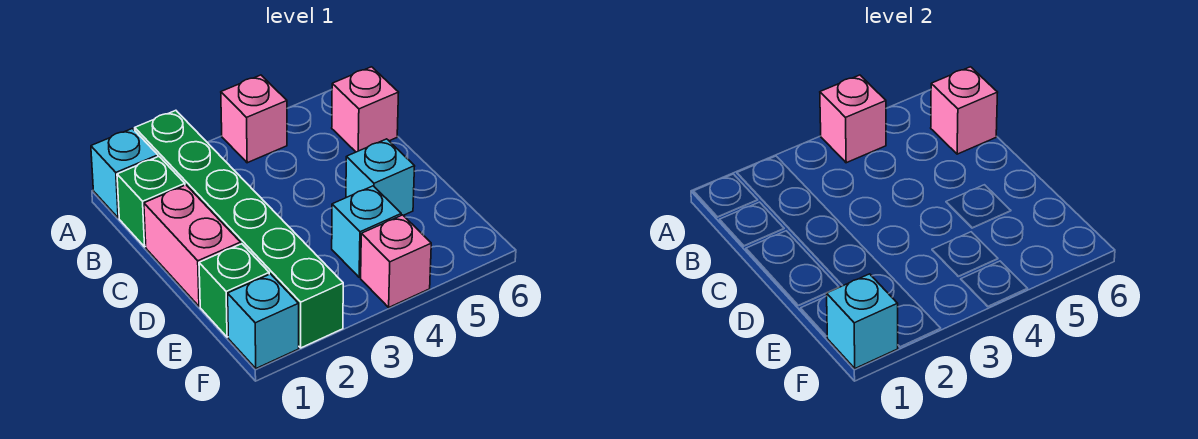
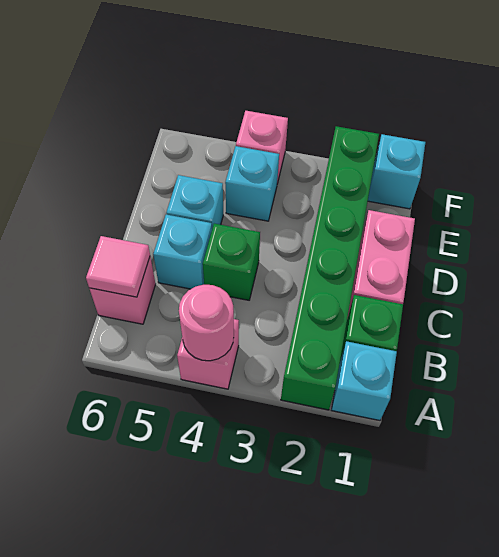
pink 1x1 brick [820,75,886,163] -> pink 1x1 round brick [179,285,234,361]
pink 1x1 brick [931,67,998,154] -> pink 1x1 tile [86,236,150,297]
green 1x1 brick [199,244,269,337] -> green 1x1 brick moved to [203,224,260,300]
cyan 1x1 brick [827,274,898,368] -> cyan 1x1 brick moved to [153,214,212,289]

